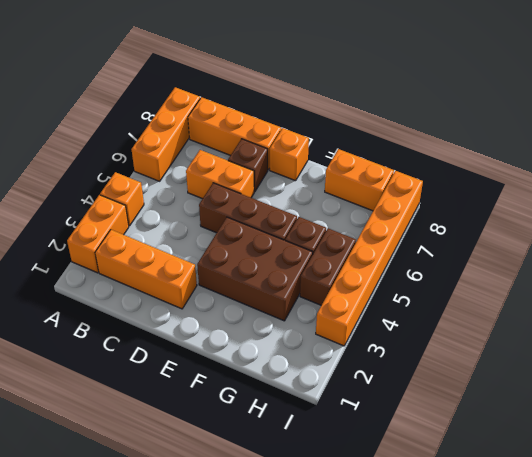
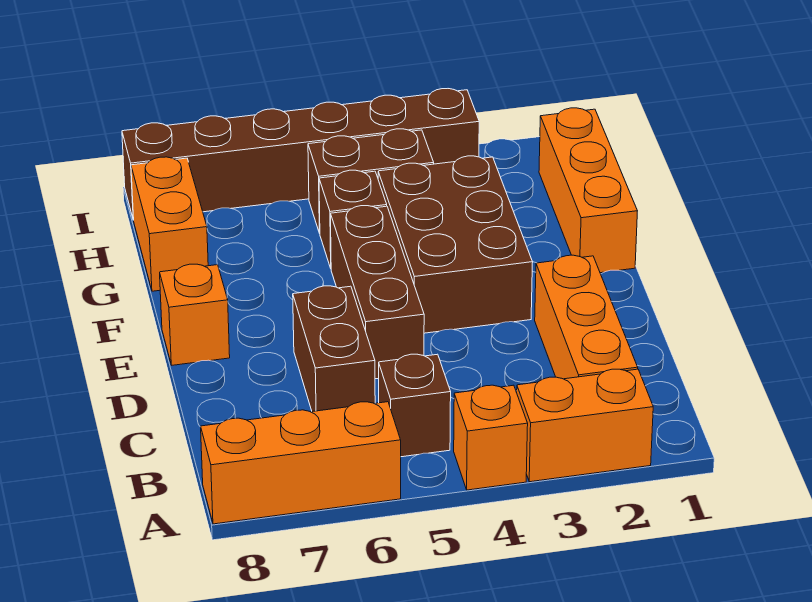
orange 1x3 brick [188,97,281,170] -> orange 1x3 brick moved to [539,108,637,273]
orange 1x2 brick [186,150,254,199] -> brown 1x2 brick [293,286,375,412]
brown 1x1 brick [228,139,268,192] -> brown 1x1 brick moved to [379,354,451,457]
orange 1x6 brick [316,171,423,346] -> brown 1x6 brick [122,89,479,220]

